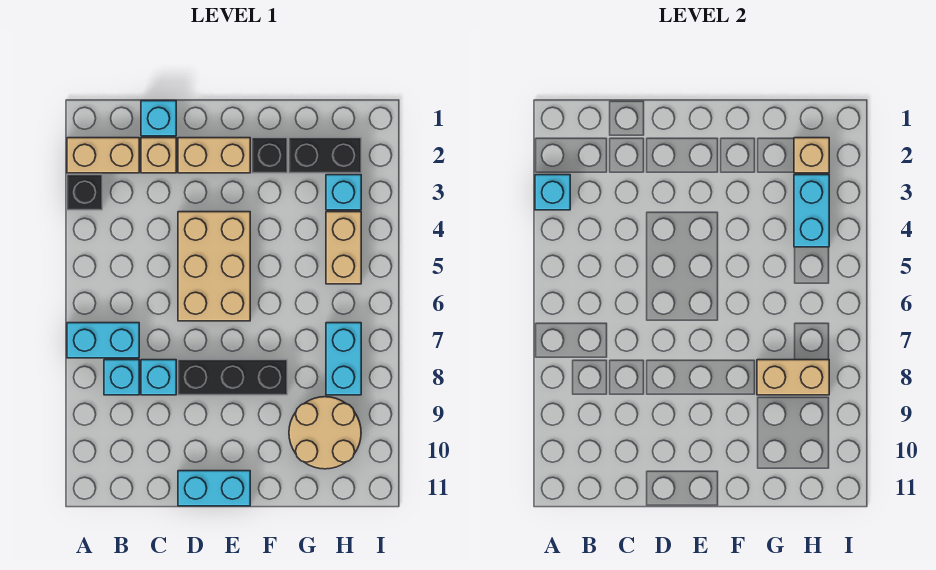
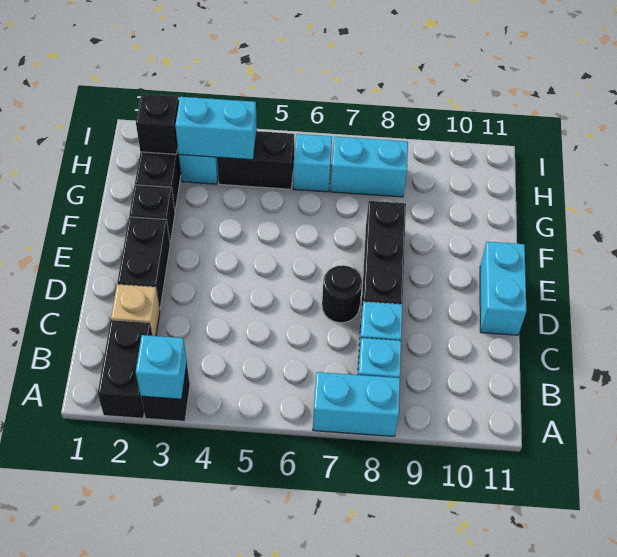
tan 1x2 brick [67,138,139,173] -> black 1x2 brick [98,320,152,418]
cyan 1x2 brick [67,323,139,358] -> cyan 1x2 brick turned to [313,372,400,436]
cyan 1x1 brick [141,101,176,136] -> cyan 1x1 brick moved to [293,134,332,192]
tan 1x2 brick [178,138,250,173] -> black 1x2 brick [117,217,170,309]
tan 2x3 brick [178,212,250,321] -> none
none -> black 1x1 round brick [322,265,362,323]
tan 1x2 brick [757,360,829,395] -> none
tan 2x2 round brick [289,397,361,469] -> none
tan 1x1 brick [794,138,829,173] -> black 1x1 brick [136,94,179,154]
tan 1x2 brick [326,212,361,284] -> black 1x2 brick [217,131,294,189]

